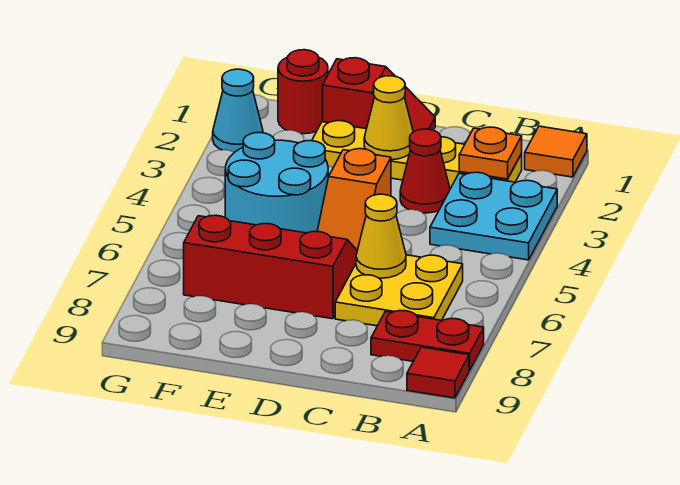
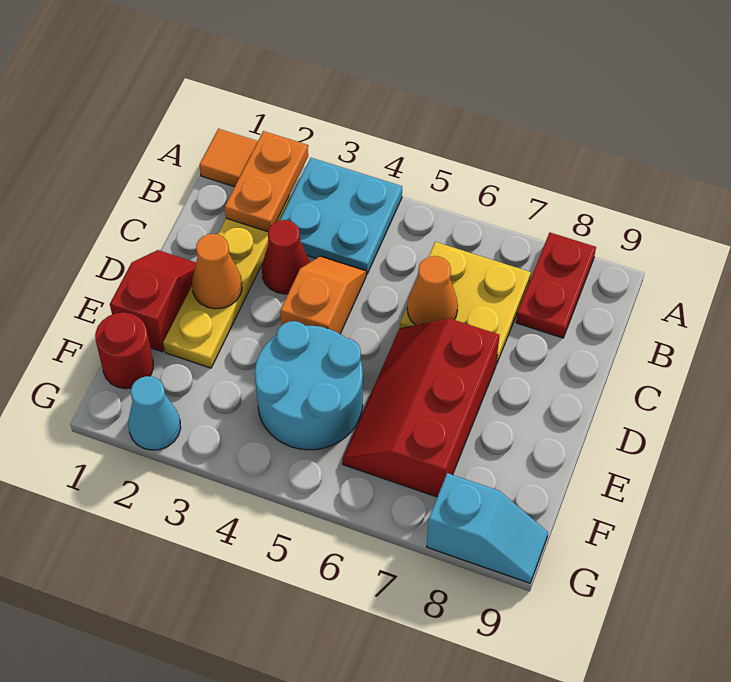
red 1x1 tile [407,347,469,398] -> none
orange 1x1 plate [459,127,522,179] -> orange 1x2 plate [225,131,308,232]
yellow 1x1 cone [356,194,406,278] -> orange 1x1 cone [407,256,458,325]
yellow 1x1 cone [364,76,413,160] -> orange 1x1 cone [192,234,242,309]
orange 1x2 slope [317,149,391,250] -> orange 1x2 slope turned to [280,256,366,334]
none -> cyan 1x2 slope [427,473,548,583]

